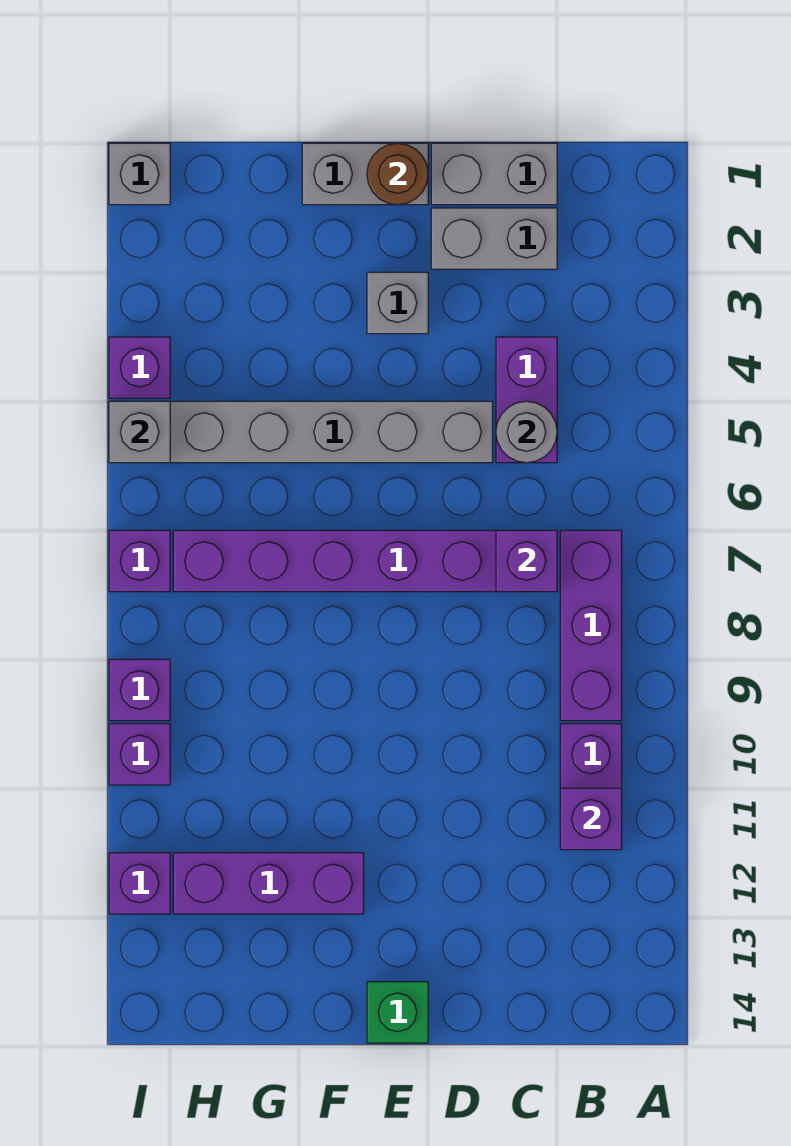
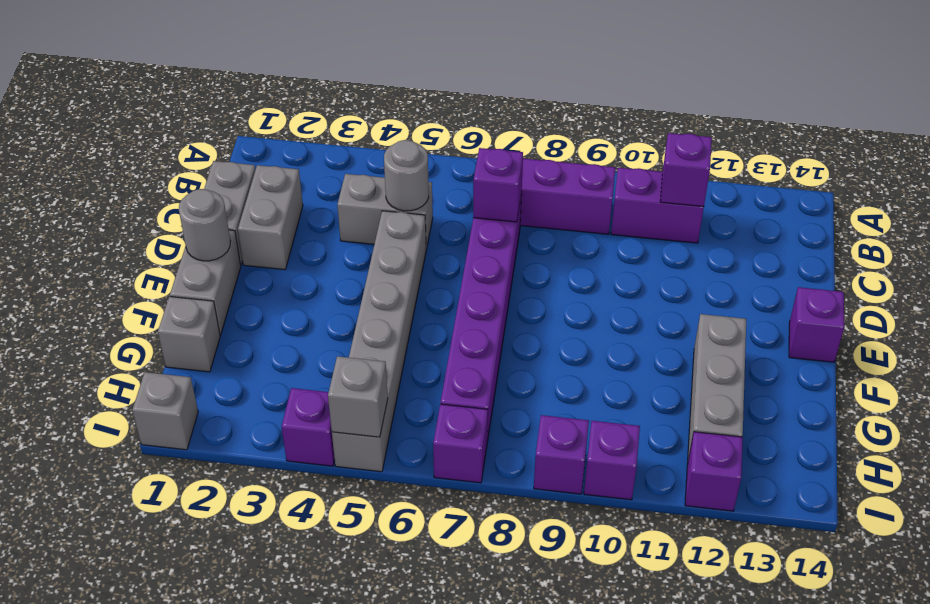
purple 1x2 brick [496,337,557,463] -> grey 1x2 brick [337,174,433,249]
brown 1x1 round brick [367,143,428,205] -> grey 1x1 round brick [179,189,231,261]
grey 1x1 brick [367,272,428,334] -> grey 1x1 brick moved to [158,297,220,372]
green 1x1 brick [367,982,428,1043] -> purple 1x1 brick [789,287,844,362]
purple 1x3 brick [173,853,364,914] -> grey 1x3 brick [688,314,746,459]

